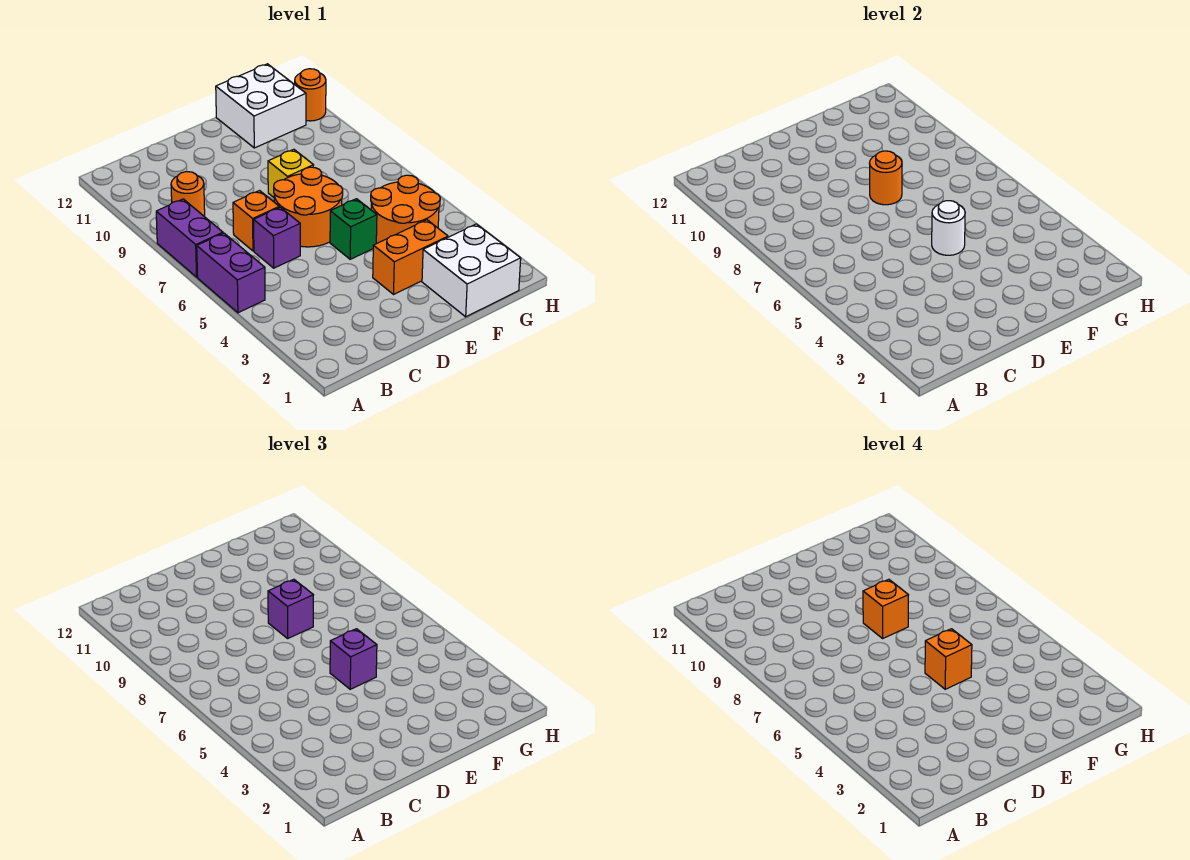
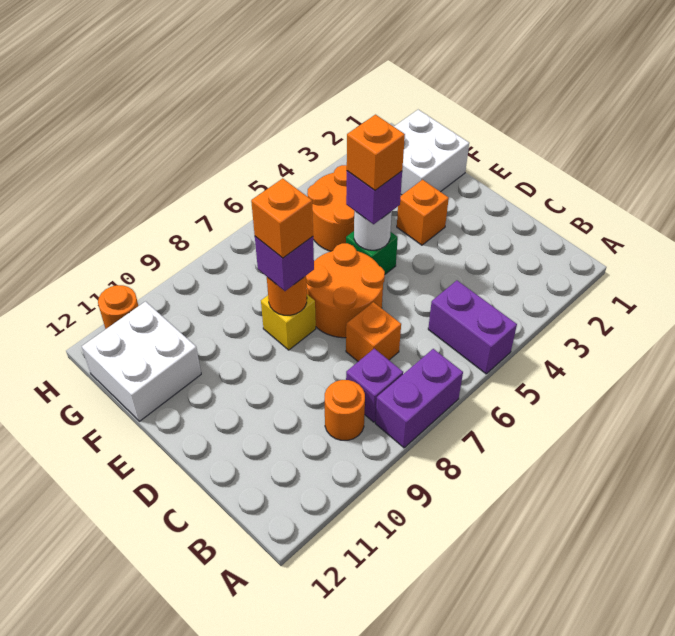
purple 1x2 brick [197,233,265,313] -> purple 1x2 brick turned to [428,280,517,374]
purple 1x1 brick [254,207,300,268] -> purple 1x1 brick moved to [346,349,403,422]
orange 1x2 brick [373,220,448,294] -> orange 1x1 brick [397,180,449,245]

